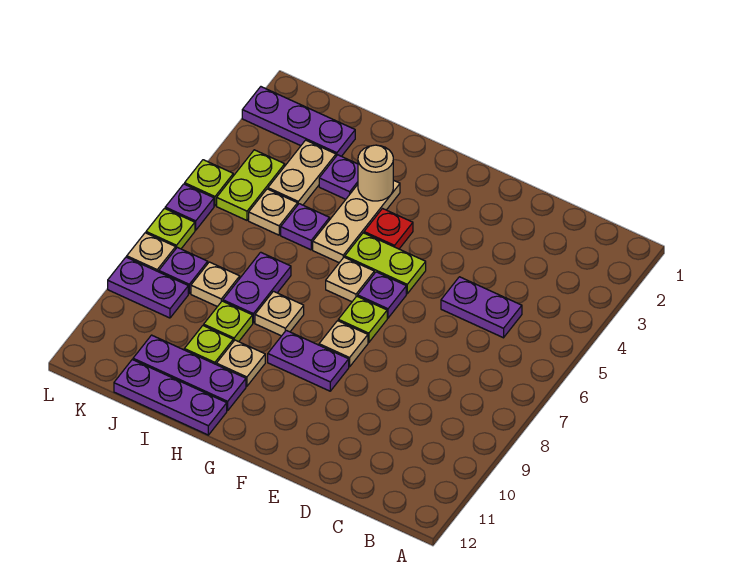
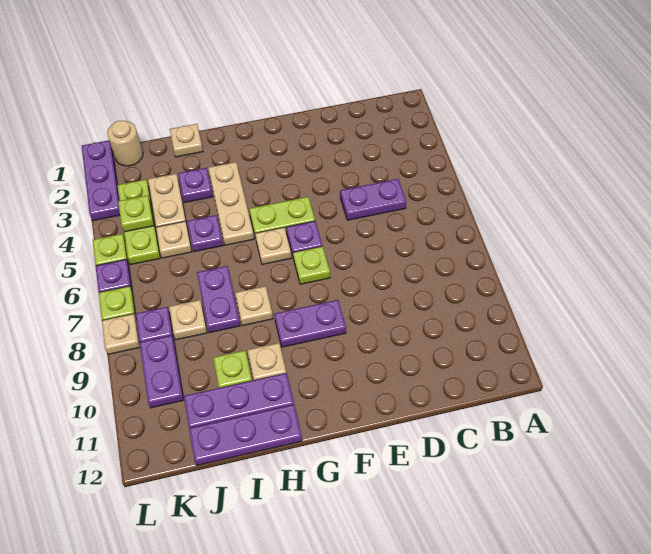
tan 1x1 plate [319,321,368,367] -> tan 1x1 plate moved to [170,124,203,157]
red 1x1 plate [364,209,413,249] -> none
tan 1x1 round brick [358,145,393,201] -> tan 1x1 round brick moved to [107,121,143,166]
lime 1x1 plate [204,301,253,342] -> lime 1x1 plate moved to [118,195,154,232]
purple 1x3 plate [242,87,355,156] -> purple 1x3 plate turned to [82,140,120,221]
lime 1x2 plate [217,150,285,220] -> lime 1x3 plate [118,180,160,265]
purple 1x2 plate [108,257,188,318] -> purple 1x2 plate turned to [140,335,184,408]

